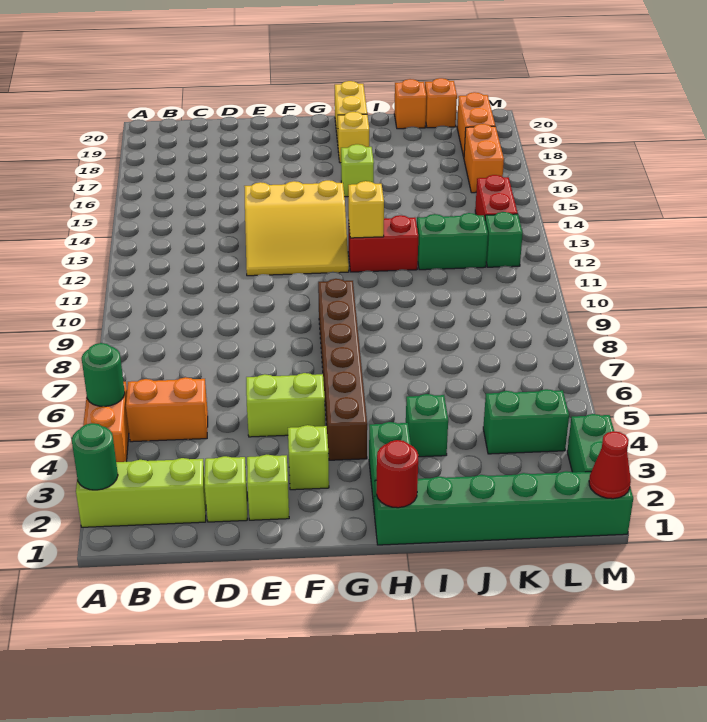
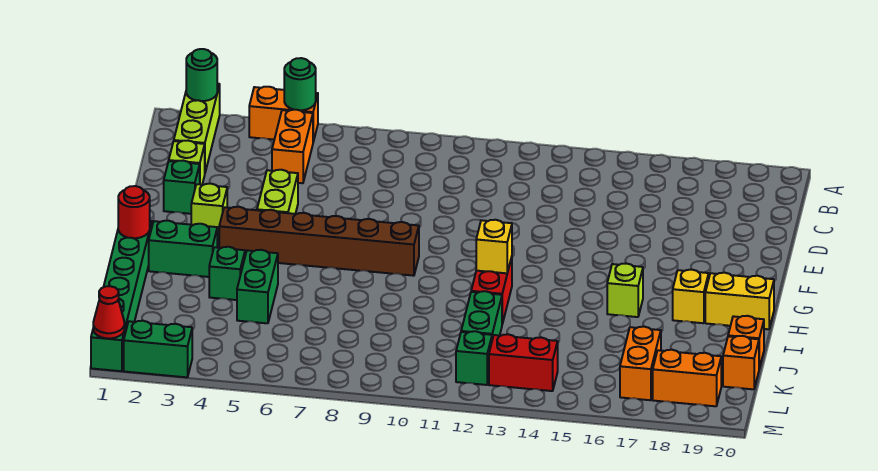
lime 1x1 brick [247,455,289,520] -> green 1x1 brick [164,161,200,214]
yellow 3x3 slope [244,180,349,276] -> none
green 1x2 brick [483,389,569,454] -> green 1x2 brick moved to [237,250,278,323]
orange 1x2 brick [464,124,504,193] -> orange 1x2 brick turned to [620,327,661,400]

